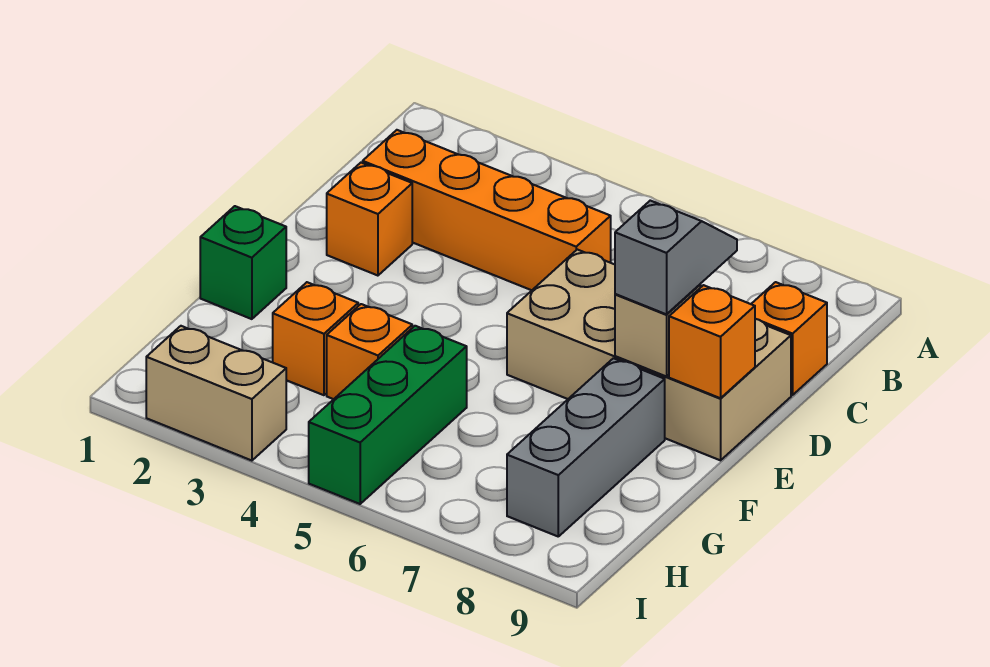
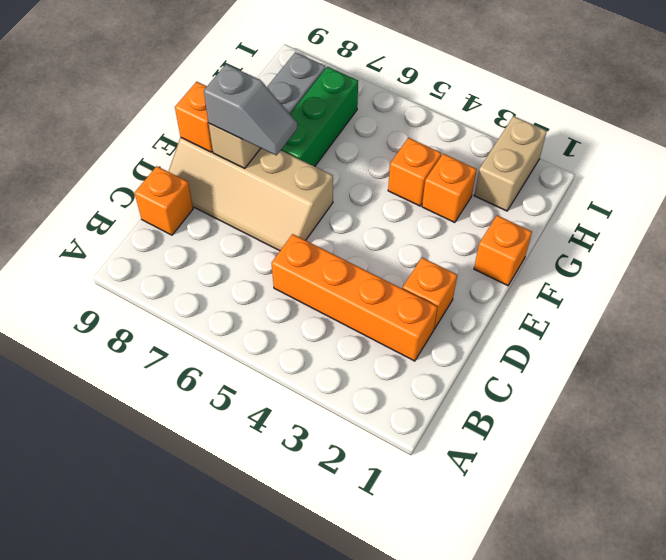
tan 2x4 brick [507,250,791,460] -> tan 2x4 slope [168,138,333,251]
grey 1x2 slope [615,201,737,314] -> grey 1x2 slope turned to [204,64,297,155]
green 1x1 brick [200,206,286,319] -> orange 1x1 brick [474,215,532,286]
green 1x3 brick [309,326,467,504] -> green 1x3 brick moved to [281,67,358,166]
tan 1x2 brick [146,326,286,461] -> tan 1x2 brick turned to [474,116,547,211]

